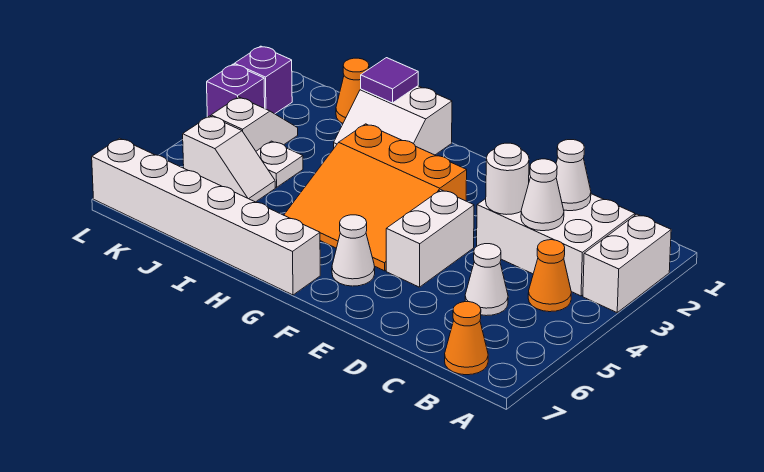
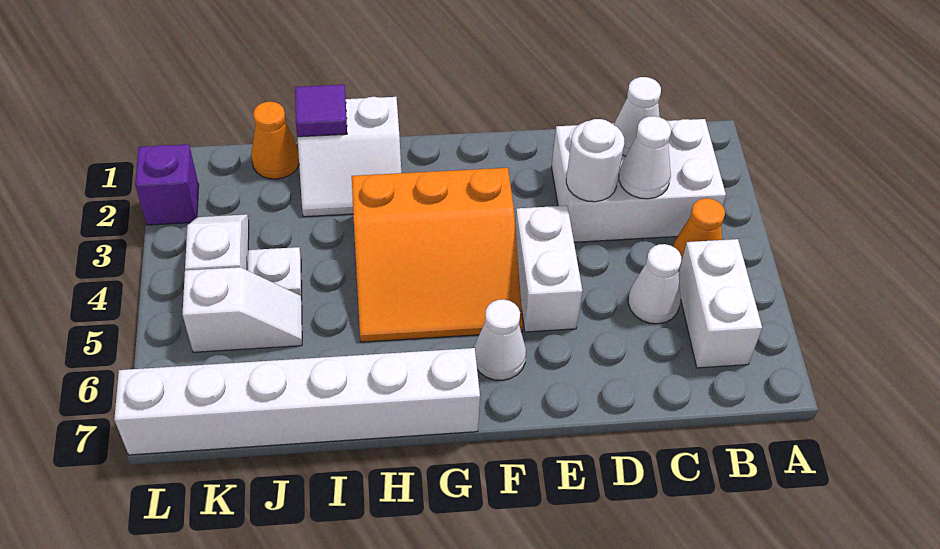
white 1x2 brick [583,214,671,312] -> white 1x2 brick moved to [679,239,762,368]
orange 1x1 cone [445,302,488,375] -> none
purple 1x1 brick [207,64,265,117] -> none

